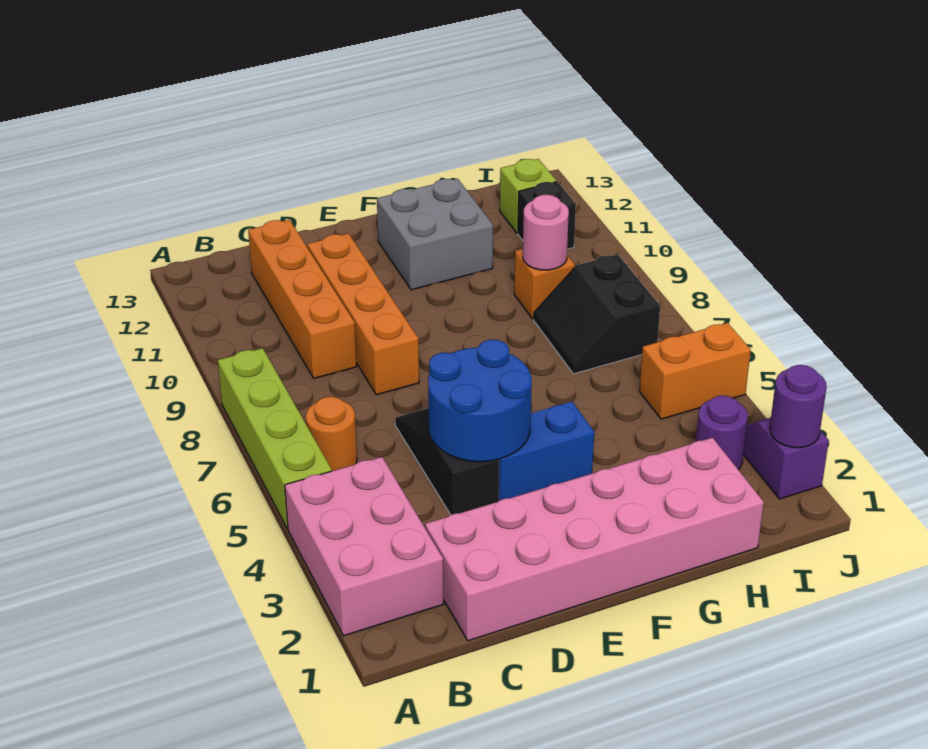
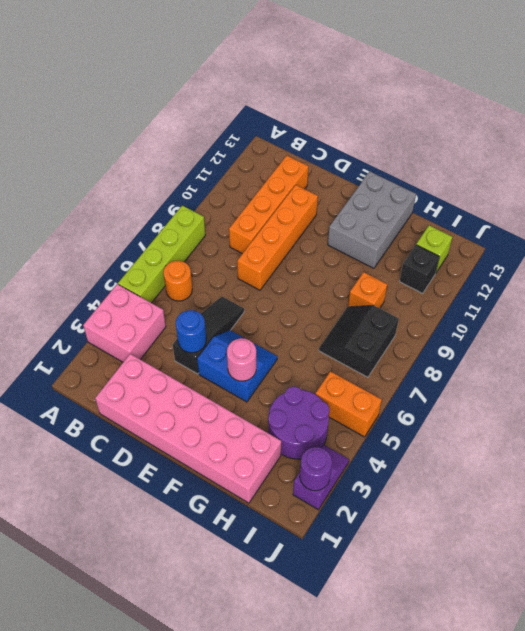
pink 2x3 brick [285,457,444,636] -> pink 2x2 brick [83,284,166,362]
blue 2x2 round brick [428,340,532,462] -> blue 1x1 round brick [176,310,206,353]
grey 2x2 brick [377,179,493,290] -> grey 2x3 brick [328,172,416,268]
pink 1x1 round brick [523,195,569,270] -> pink 1x1 round brick moved to [227,338,256,381]
purple 1x1 round brick [696,396,748,469] -> purple 2x2 round brick [268,386,330,459]

